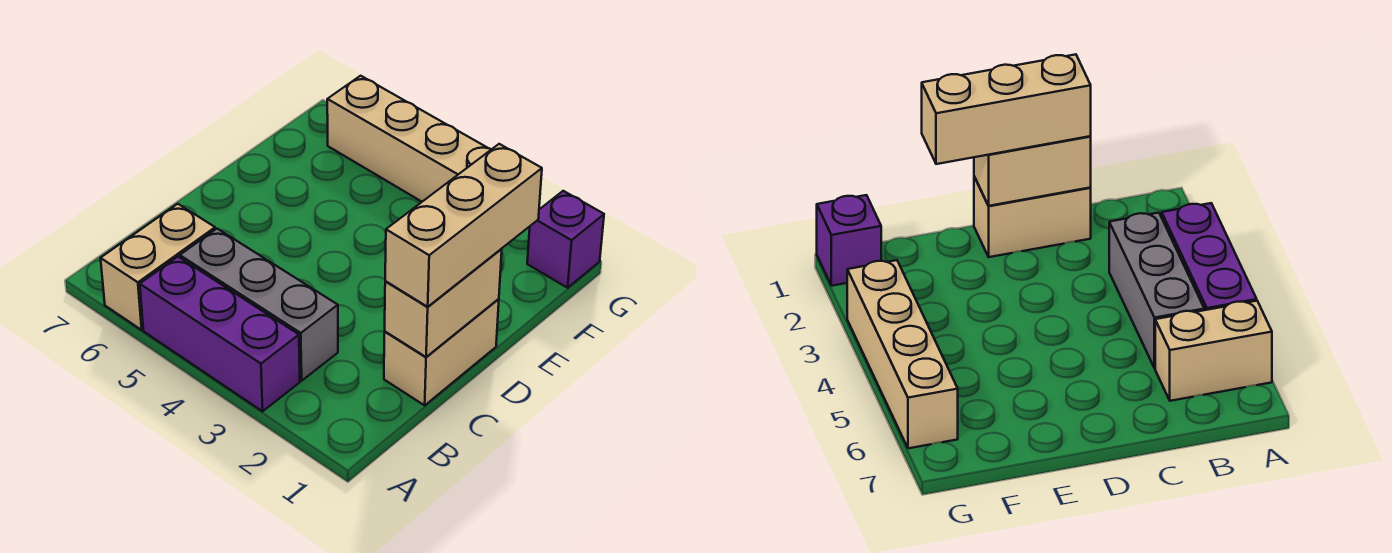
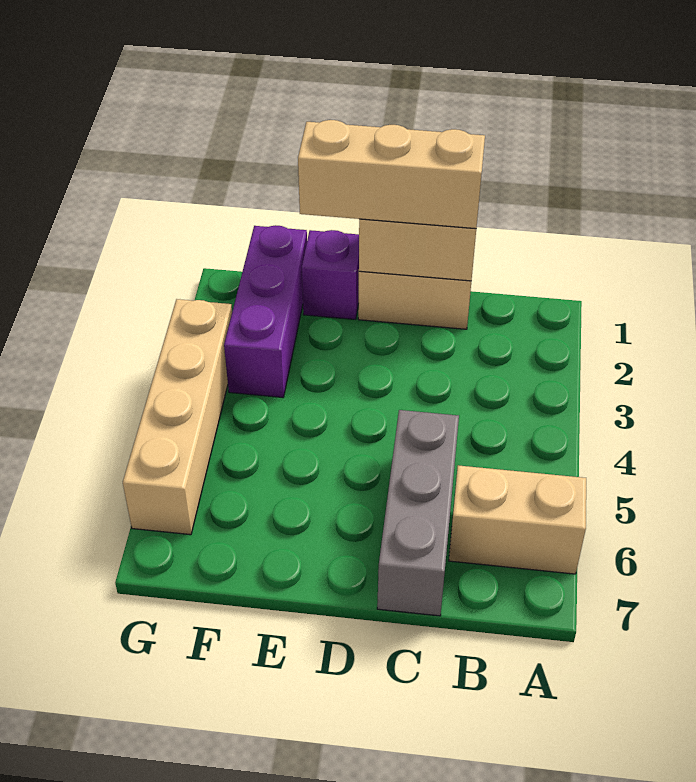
purple 1x3 brick [140,257,300,411] -> purple 1x3 brick moved to [224,225,307,398]
grey 1x3 brick [180,229,338,381] -> grey 1x3 brick moved to [377,410,459,616]
purple 1x1 brick [527,191,604,288] -> purple 1x1 brick moved to [302,230,359,319]

